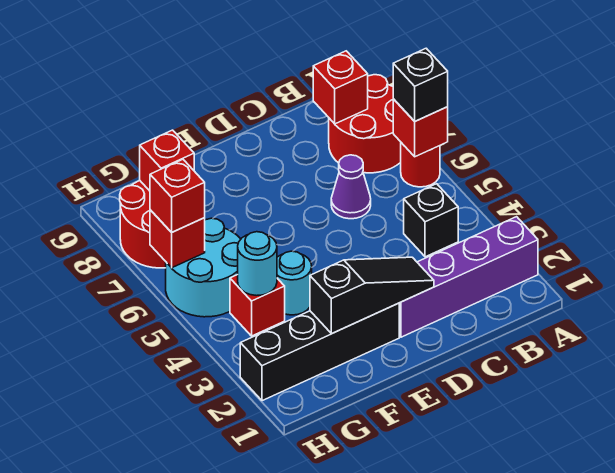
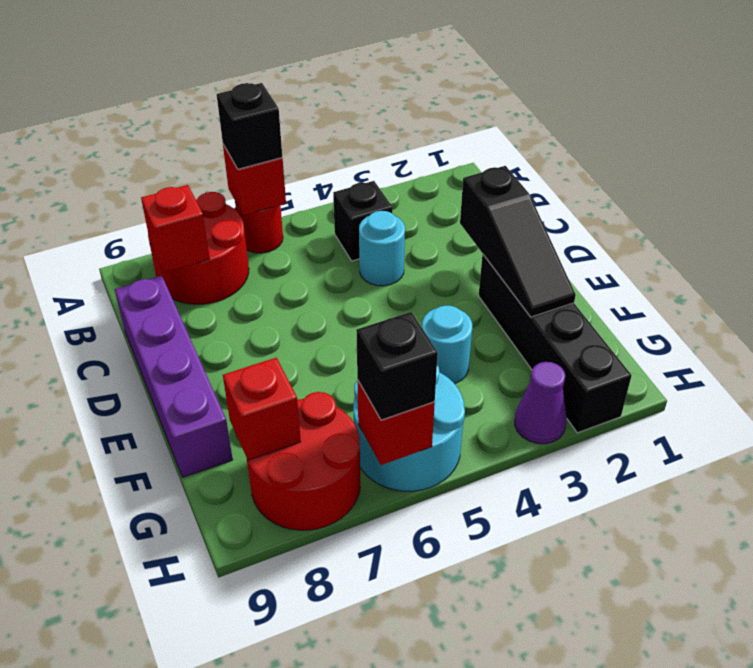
purple 1x4 brick [399,217,538,337] -> purple 1x4 brick moved to [115,276,233,477]
purple 1x1 cone [331,155,371,219] -> purple 1x1 cone moved to [515,362,567,444]
black 1x3 slope [310,257,434,334] -> black 1x3 slope turned to [460,166,576,317]
red 1x1 brick [230,275,285,336] -> none
cyan 1x1 round brick [238,232,277,296] -> cyan 1x1 round brick moved to [359,211,405,286]
red 1x1 brick [150,159,205,232] -> black 1x1 brick [356,312,438,420]

